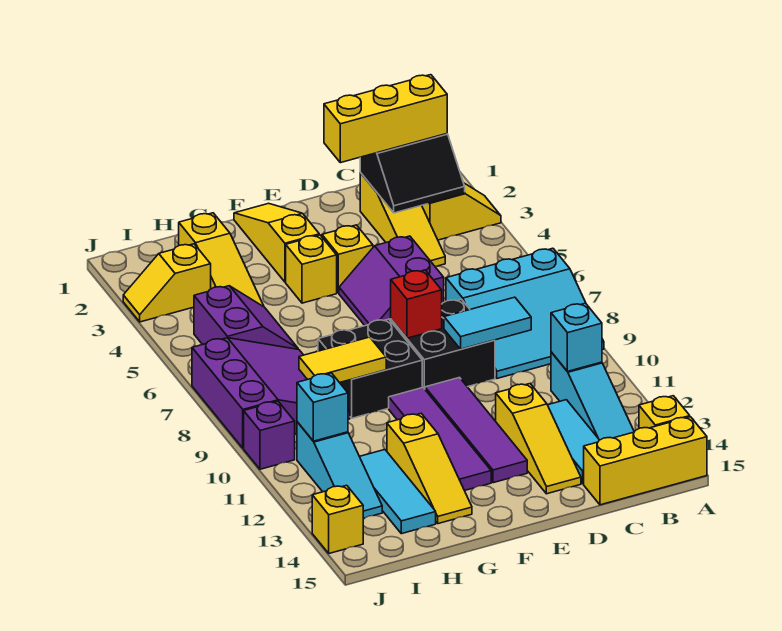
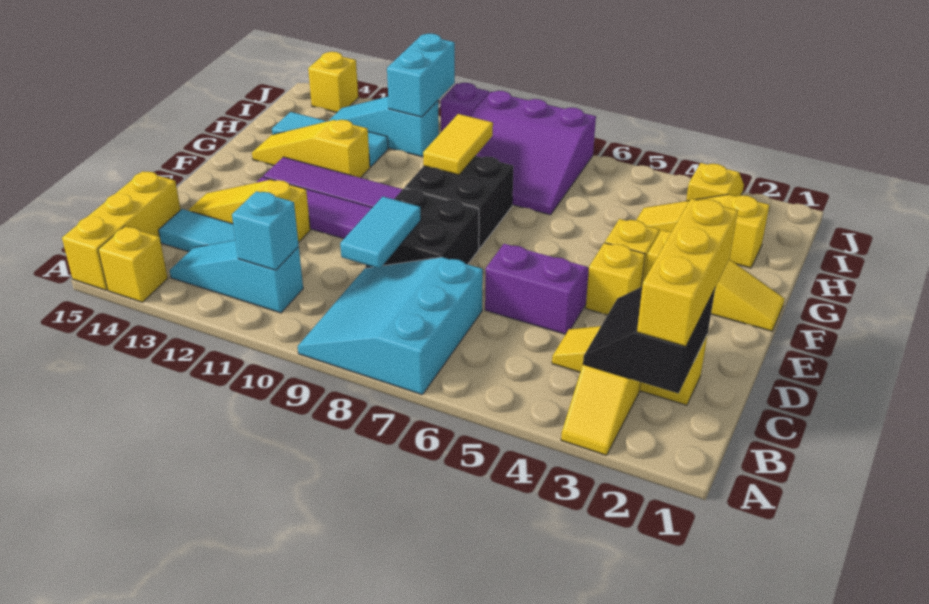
red 1x1 brick [391,270,442,338] -> none
purple 2x2 slope [194,286,298,349] -> none
cyan 1x1 brick [297,373,348,441] -> cyan 1x2 brick [387,33,455,117]

